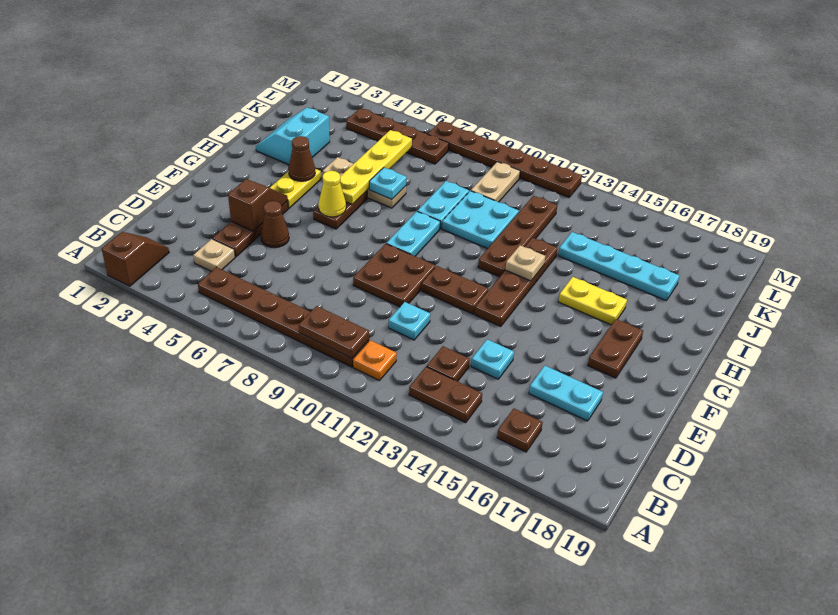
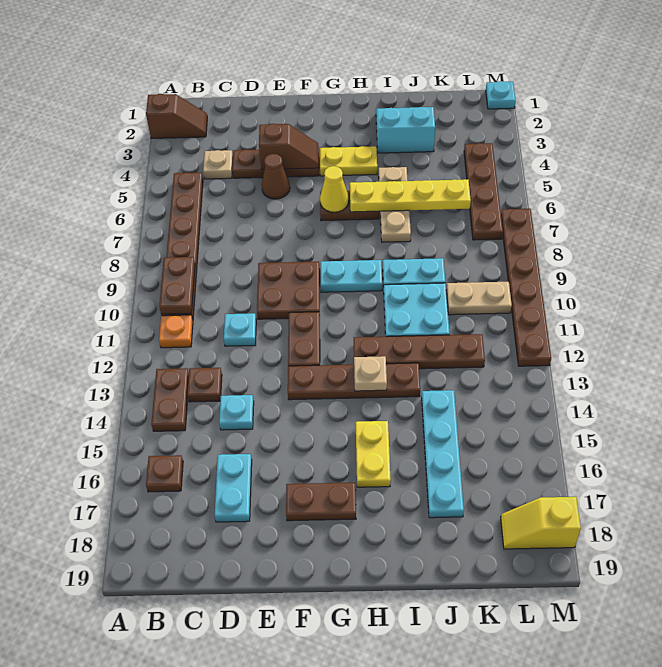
brown 1x1 cone [288,136,315,181] -> none
cyan 1x1 plate [369,168,407,199] -> cyan 1x1 plate moved to [486,81,516,109]
none -> yellow 1x2 slope [501,497,581,549]

